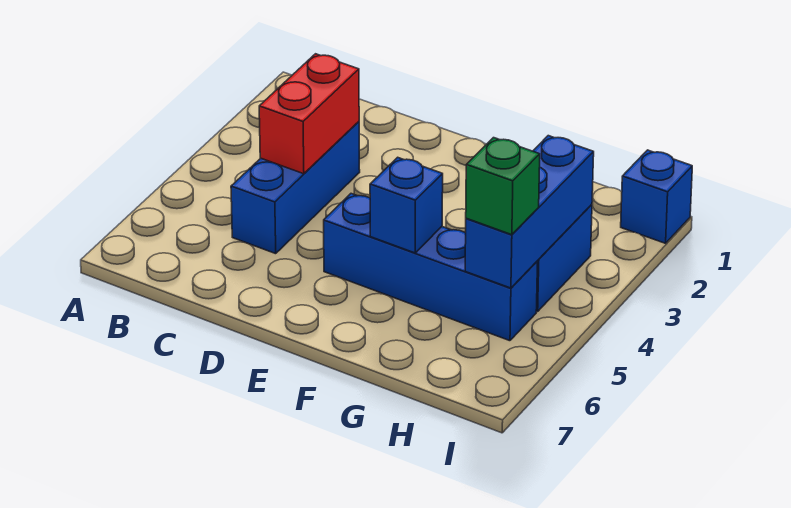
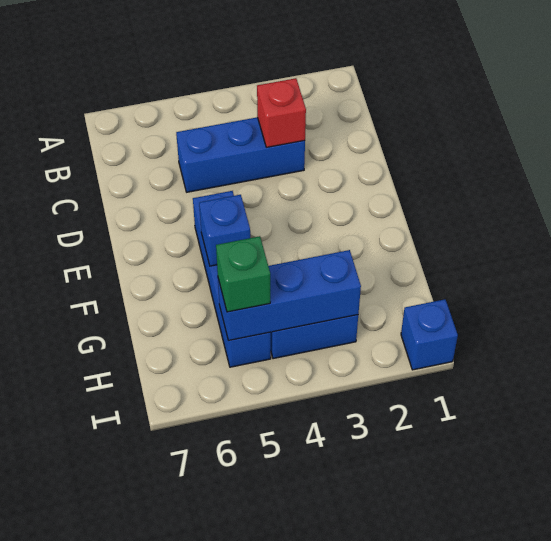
red 1x2 brick [259,54,359,174] -> red 1x1 brick [257,78,306,147]

